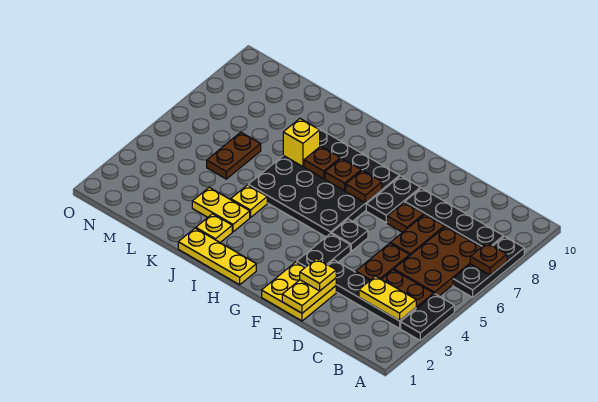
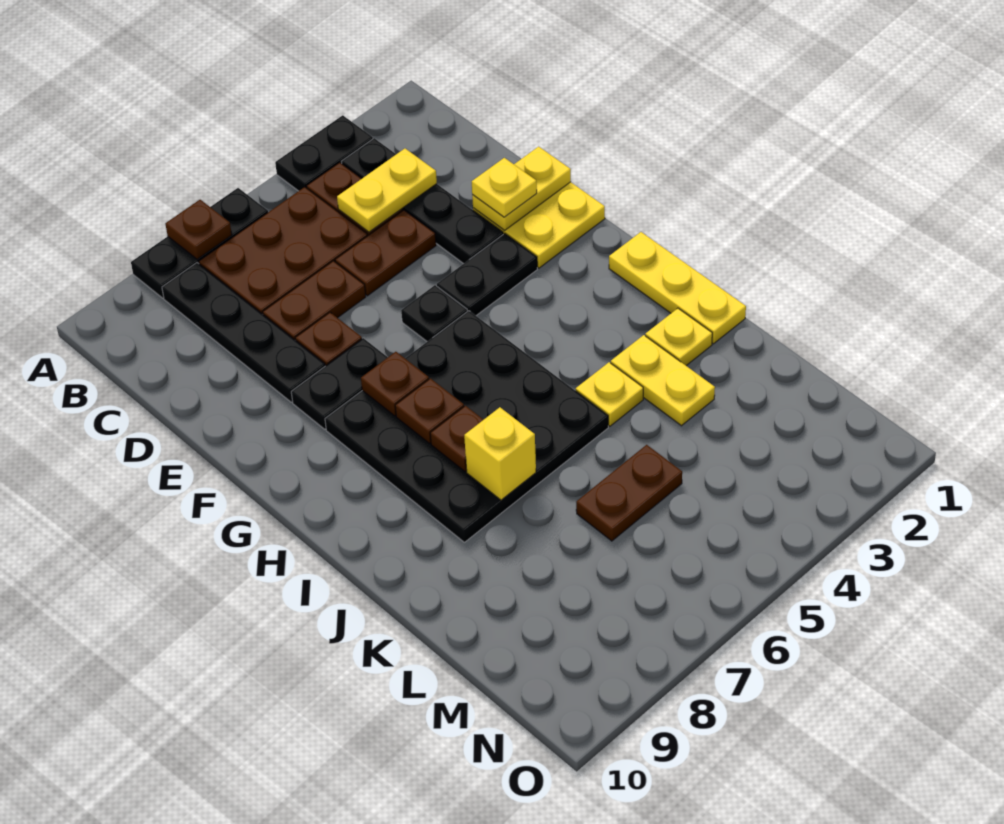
yellow 1x2 plate [359,276,416,321] -> yellow 1x2 plate turned to [337,149,437,232]

